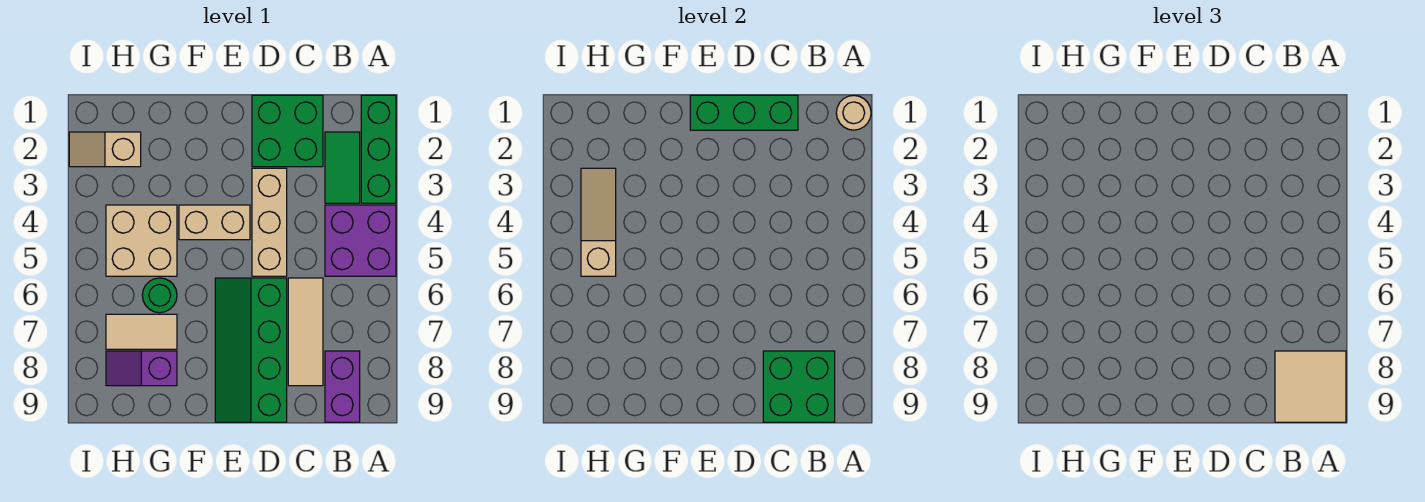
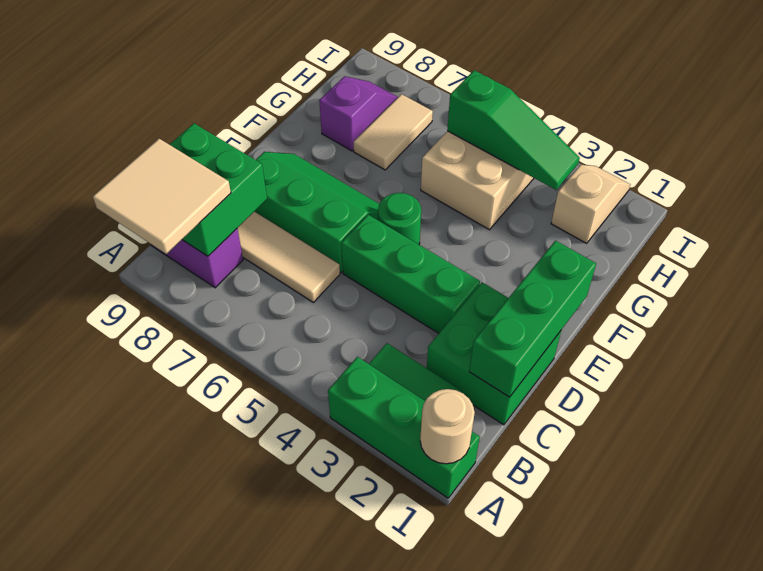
purple 2x2 brick [325,205,396,276] -> none
tan 1x3 brick [252,168,287,276] -> green 1x3 brick [341,215,480,333]
green 2x4 slope [215,278,287,422] -> green 2x3 slope [254,152,379,272]
tan 1x2 brick [179,205,250,240] -> none
green 1x1 round brick [142,278,177,313] -> green 1x1 round brick moved to [378,193,421,244]
tan 1x3 slope [581,168,616,276] -> green 1x3 slope [447,70,580,190]

